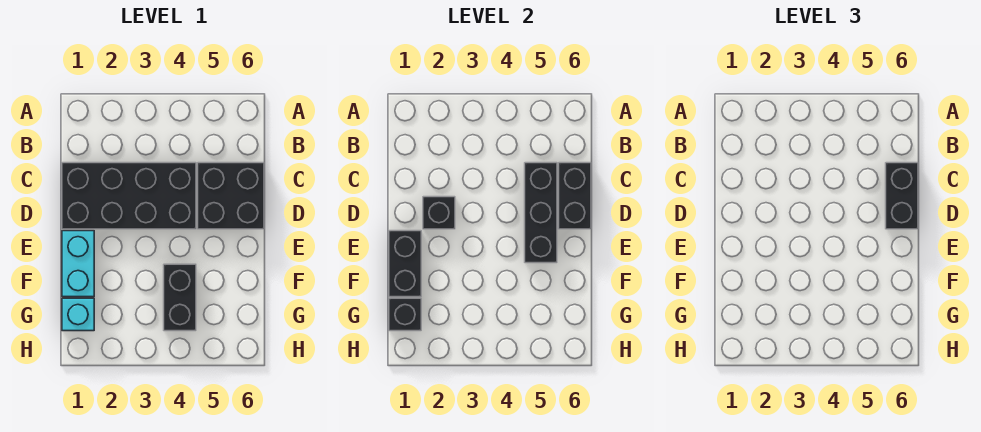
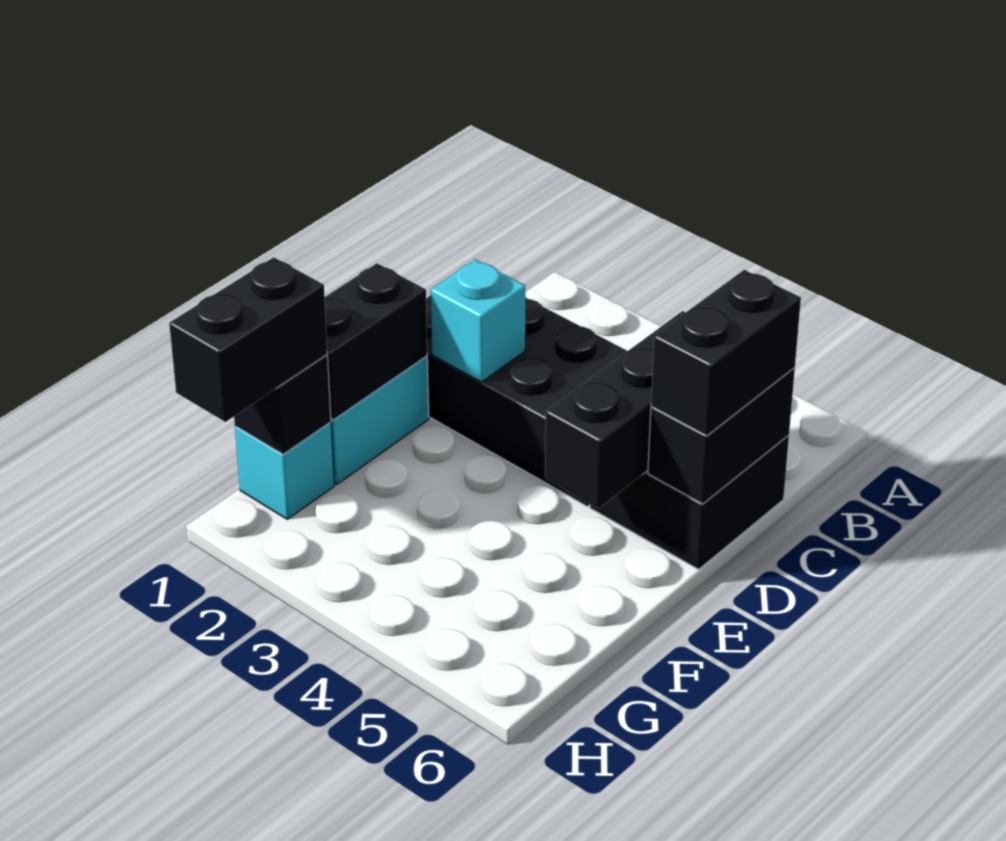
black 1x1 brick [423,197,455,229] -> cyan 1x1 brick [431,260,525,382]
black 1x2 brick [164,264,196,331] -> black 1x2 brick moved to [169,257,328,422]

